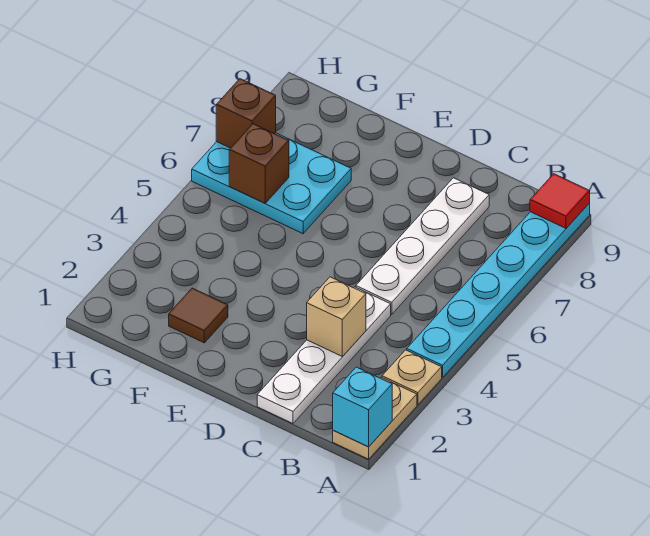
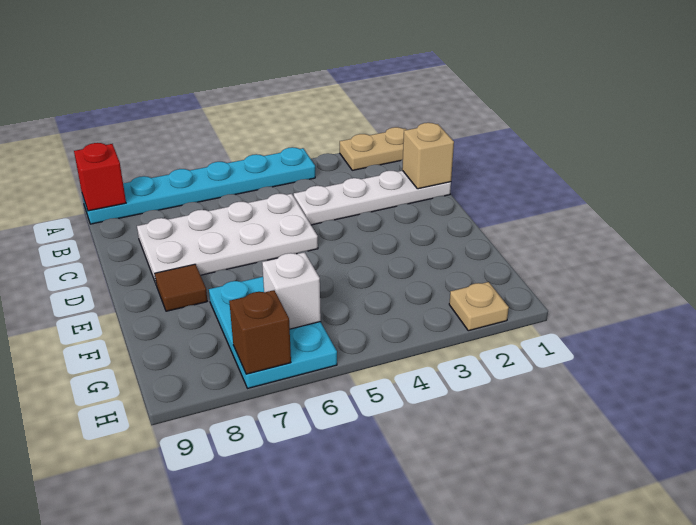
cyan 1x1 brick [333,367,392,447] -> none
tan 1x1 plate [382,350,442,405] -> tan 1x1 plate moved to [449,282,509,331]
red 1x1 tile [530,174,590,228] -> red 1x1 brick [74,143,126,211]
tan 1x1 brick [307,277,366,357] -> tan 1x1 brick moved to [402,123,454,189]
white 1x4 plate [356,178,489,314] -> white 2x4 plate [137,193,318,283]
brown 1x1 tile [169,288,228,343] -> brown 1x1 tile moved to [155,264,207,311]
brown 1x1 brick [229,124,289,203] -> white 1x1 brick [262,252,321,329]

